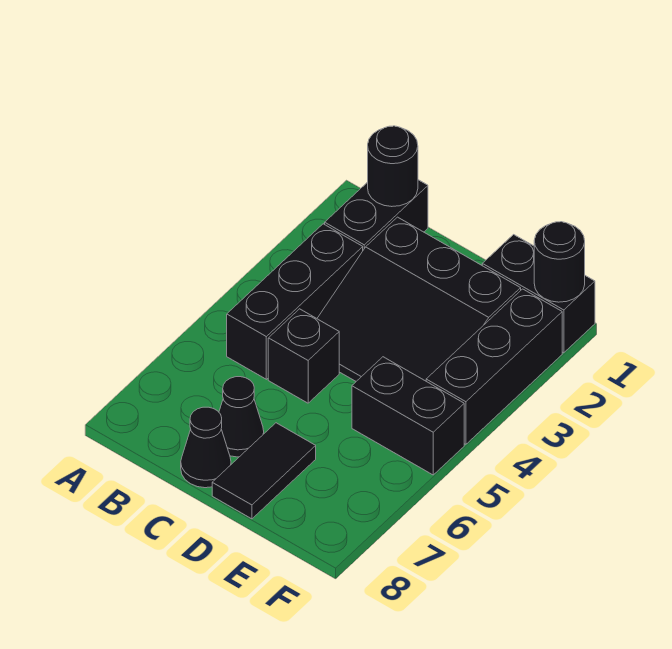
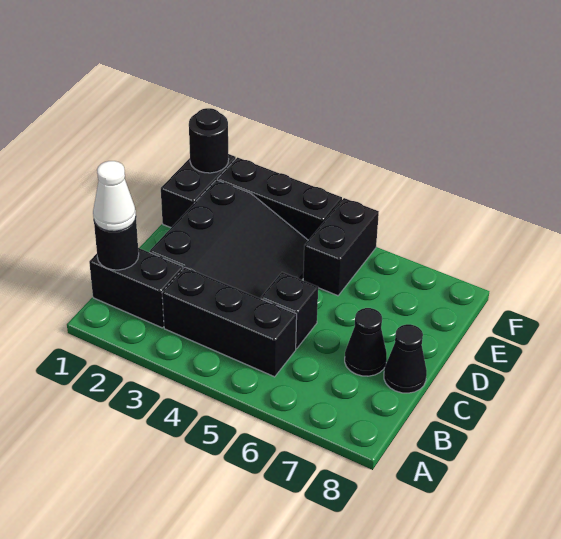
none -> white 1x1 cone [93,161,136,231]
black 1x2 tile [212,423,316,519] -> none

